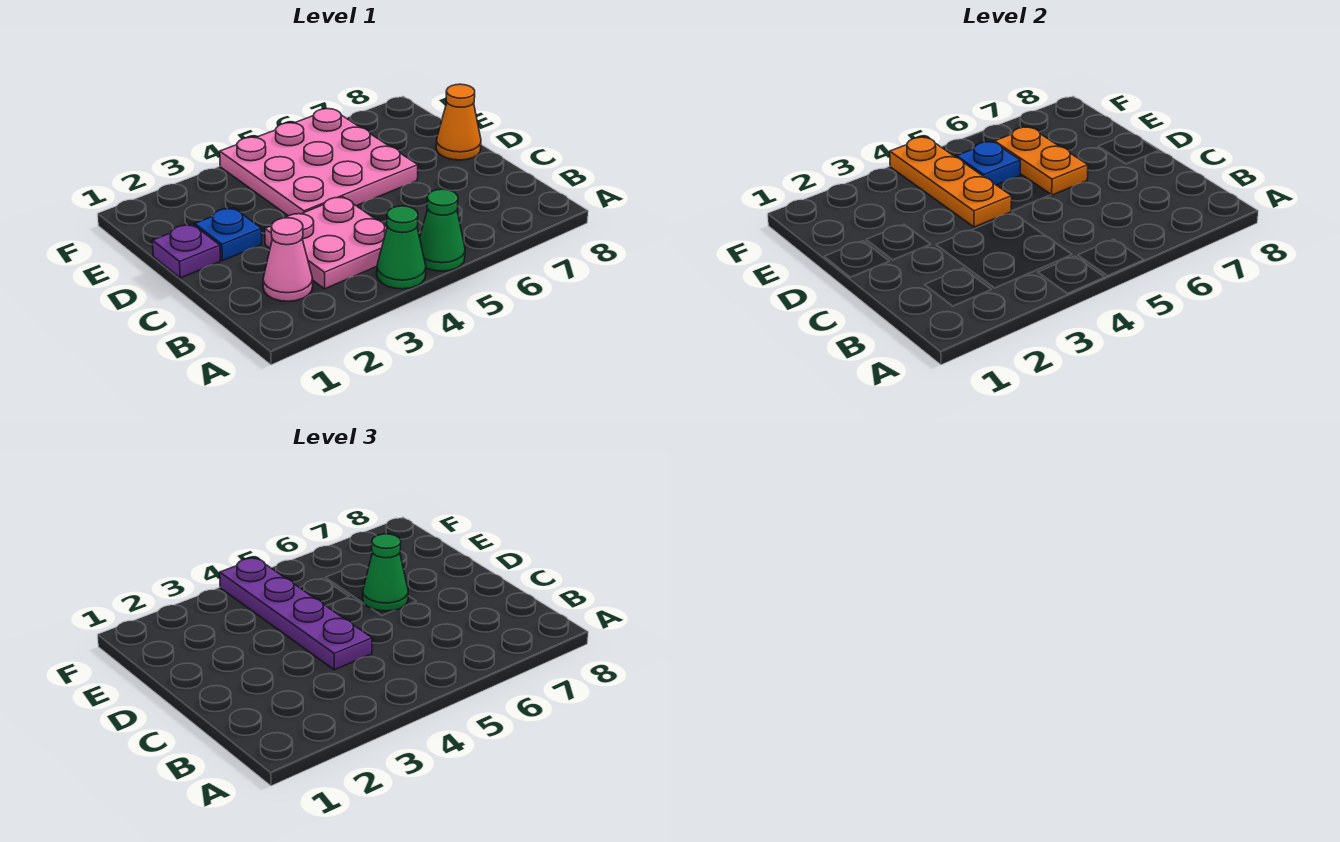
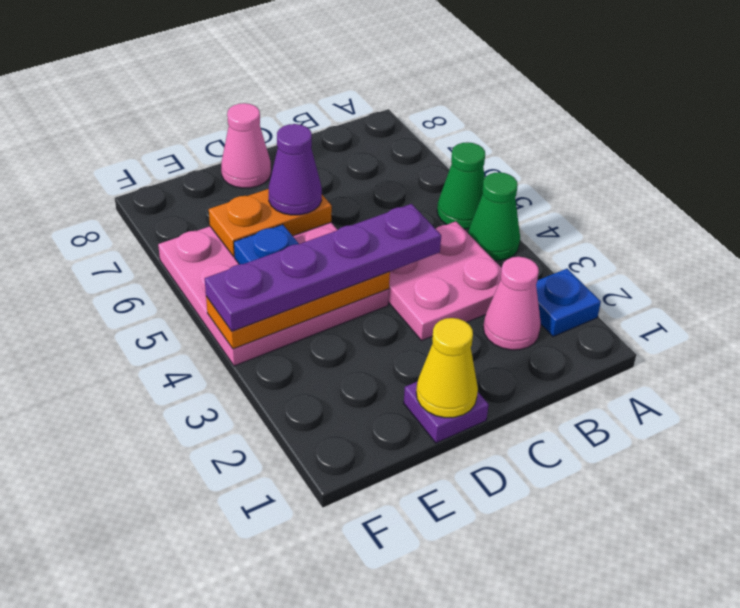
none -> yellow 1x1 cone [416,318,478,418]
blue 1x1 plate [195,208,262,261] -> blue 1x1 plate moved to [536,269,601,337]
green 1x1 cone [363,534,408,611] -> purple 1x1 cone [269,124,322,215]
orange 1x1 cone [436,84,481,160] -> pink 1x1 cone [221,103,271,188]

